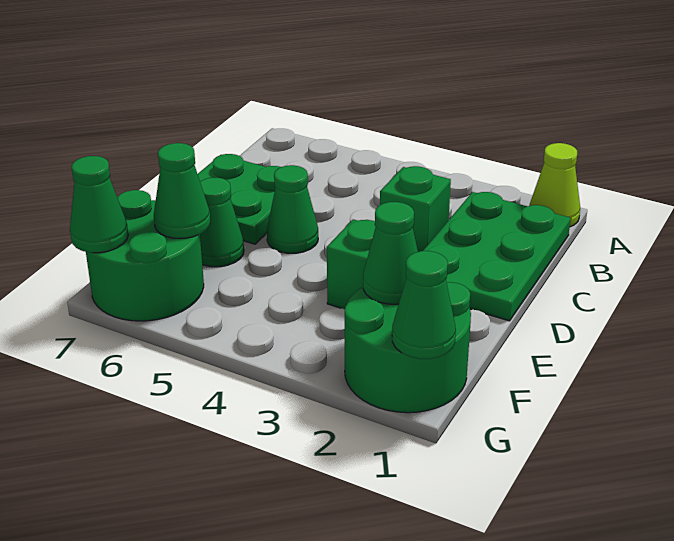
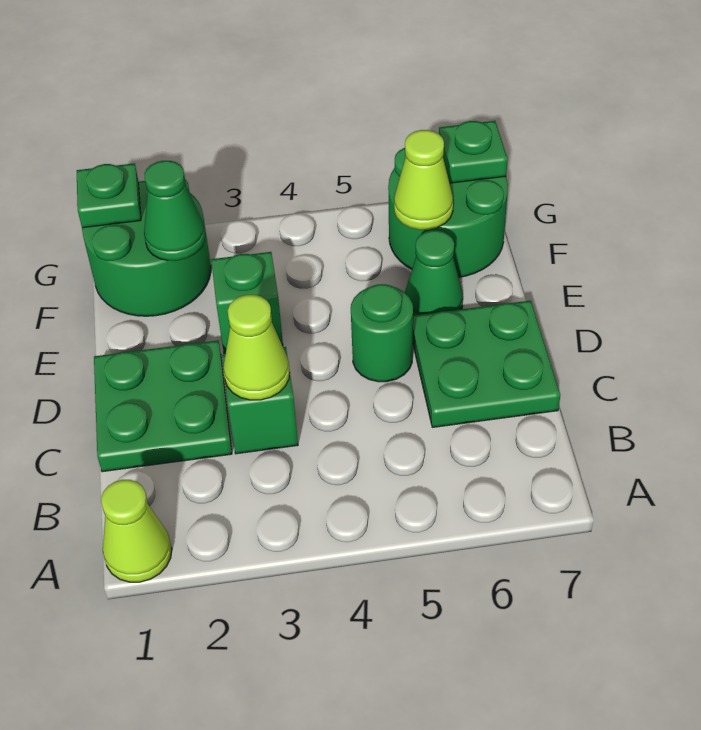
green 2x3 plate [423,192,571,321] -> green 2x2 plate [94,341,232,472]
none -> lime 1x1 cone [223,295,290,400]
green 1x1 cone [267,165,318,253] -> green 1x1 round brick [351,284,413,382]
green 1x1 cone [154,143,210,238] -> lime 1x1 cone [394,130,453,230]
green 1x1 cone [392,251,456,359] -> green 1x1 plate [77,163,141,228]
green 1x1 cone [70,156,128,253] -> green 1x1 plate [439,121,508,183]

